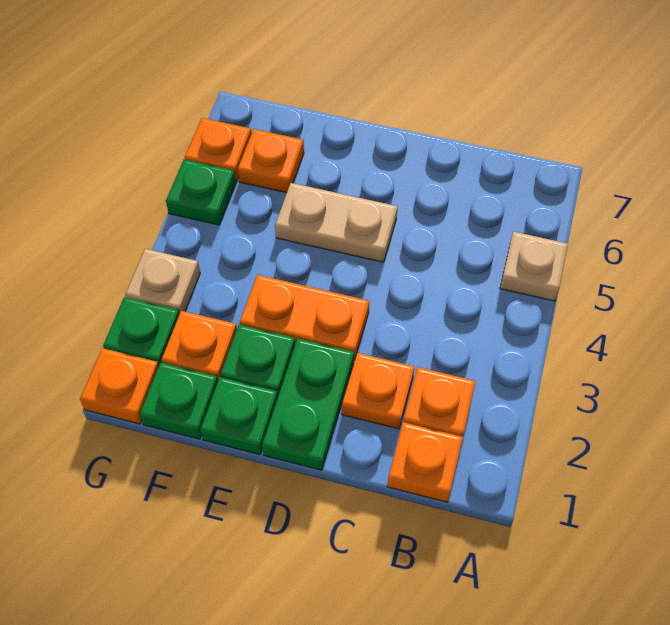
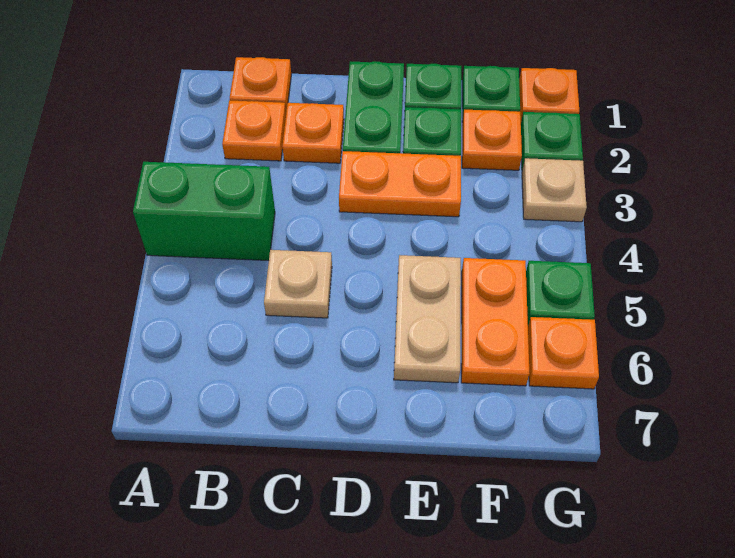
none -> green 1x2 brick [133,162,275,261]
tan 1x1 plate [500,232,568,301] -> tan 1x1 plate moved to [264,250,332,318]
tan 1x2 plate [275,183,398,262] -> tan 1x2 plate turned to [394,255,461,383]
orange 1x1 plate [238,129,304,193] -> orange 1x2 plate [461,258,530,386]

